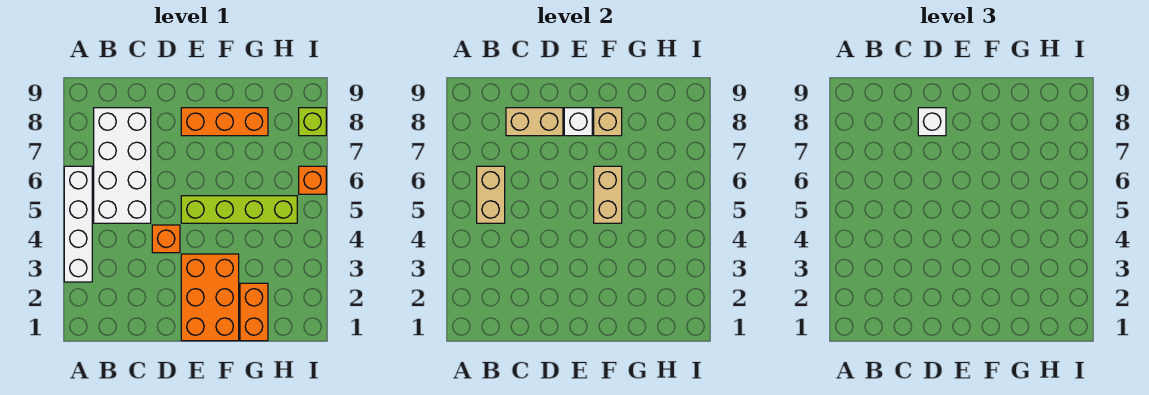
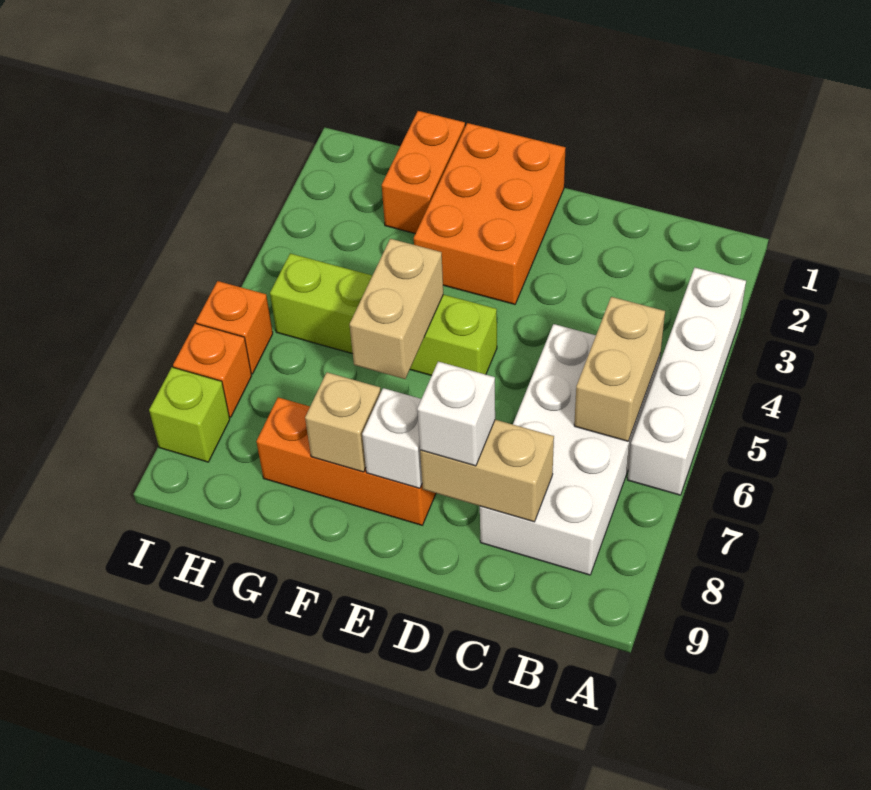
orange 1x1 brick [152,225,180,253] -> orange 1x1 brick moved to [173,323,252,417]

